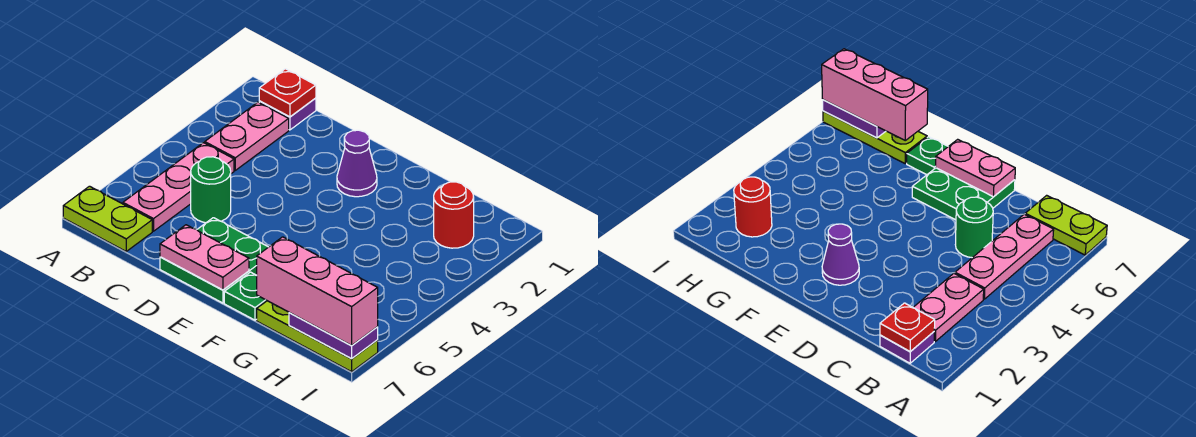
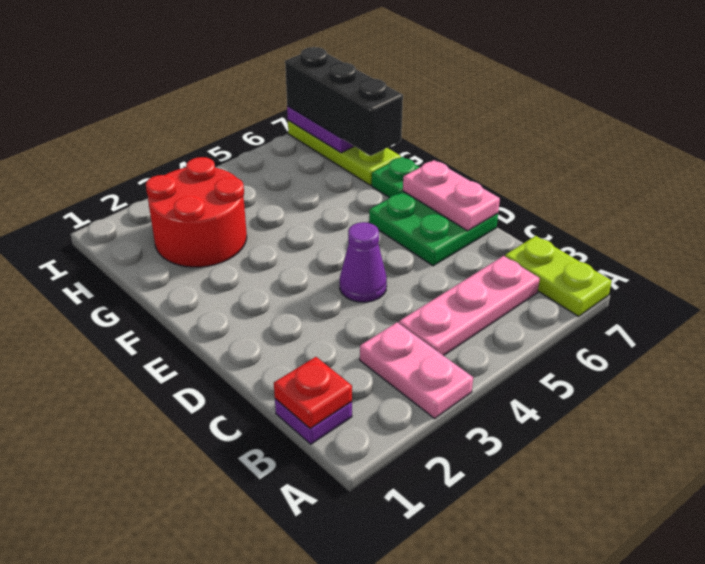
pink 1x2 plate [205,102,289,170] -> pink 1x2 plate turned to [360,322,473,418]
green 1x1 round brick [191,157,231,223] -> none
purple 1x1 cone [337,130,377,197] -> purple 1x1 cone moved to [340,222,387,302]
pink 1x3 brick [256,237,378,345] -> black 1x3 brick [285,47,403,156]
red 1x1 round brick [434,182,474,248] -> red 2x2 round brick [146,157,247,267]

